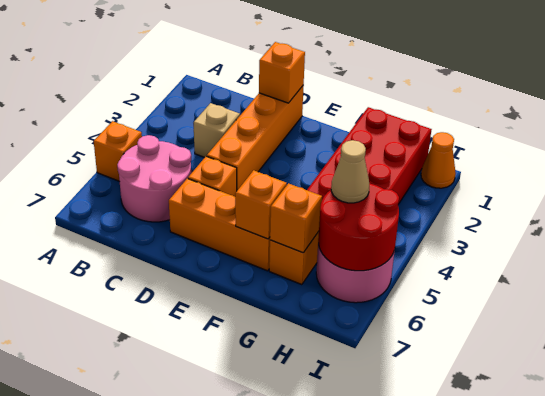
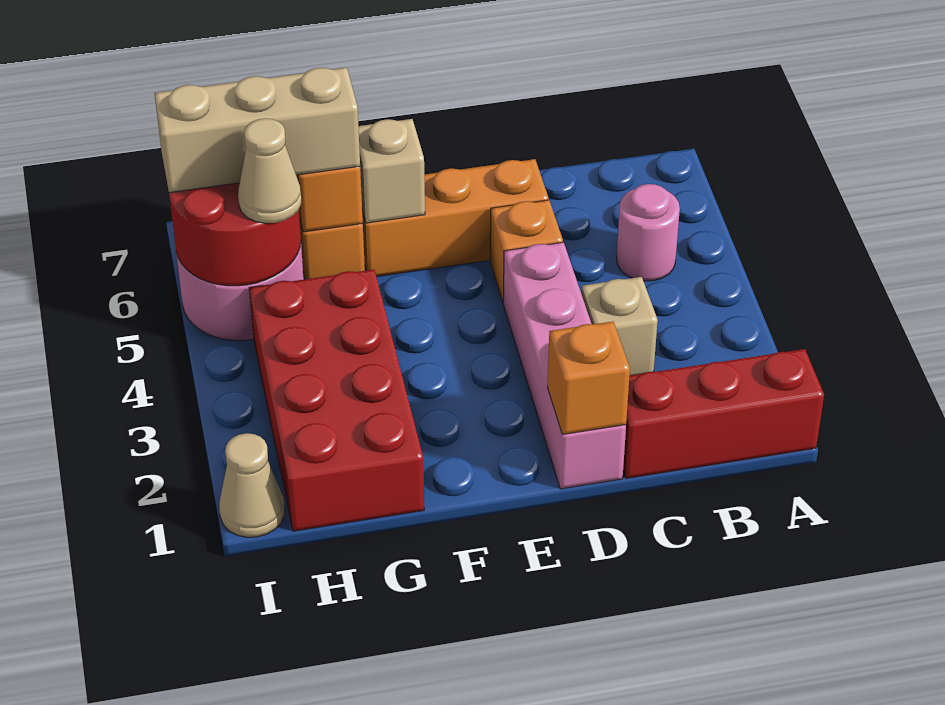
none -> red 1x3 brick [623,349,824,478]
orange 1x1 brick [94,121,142,182] -> none
pink 2x2 round brick [117,135,191,222] -> pink 1x1 round brick [617,184,680,281]
orange 1x4 brick [207,85,304,190] -> pink 1x4 brick [503,242,626,489]
orange 1x1 brick [235,170,287,239] -> tan 1x1 brick [358,119,425,223]
none -> tan 1x3 brick [155,67,360,193]
orange 1x1 cone [421,132,456,188] -> tan 1x1 cone [219,433,285,537]

